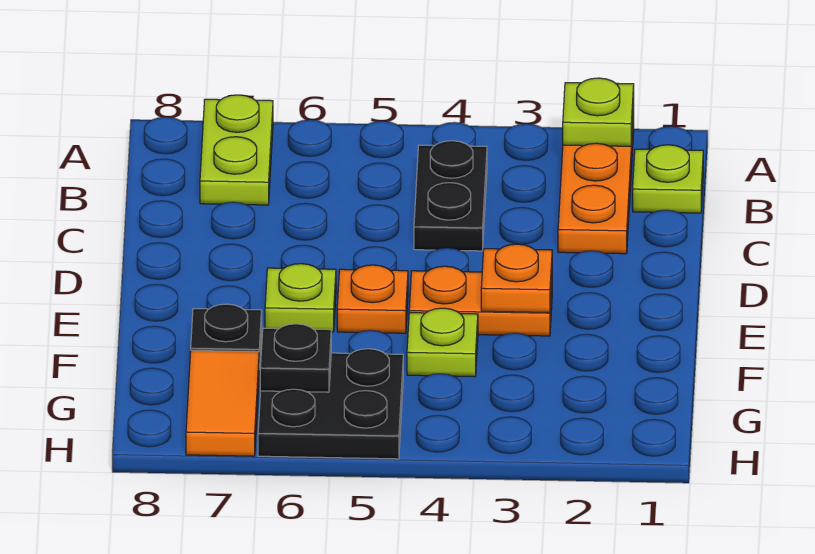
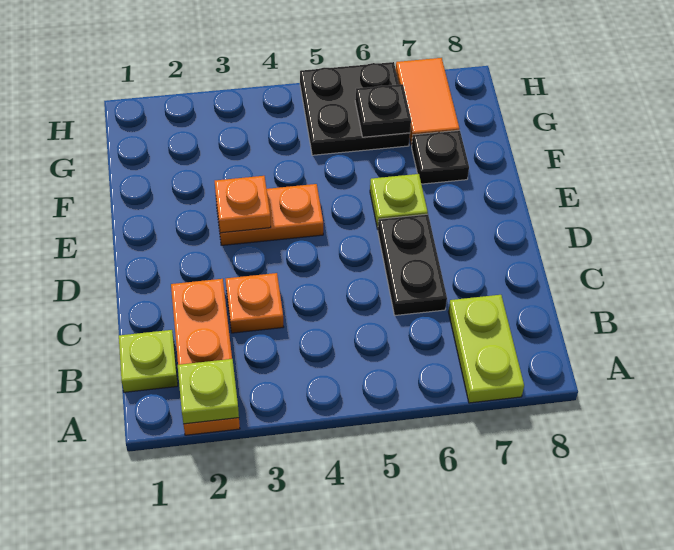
black 1x2 plate [414,141,487,251] -> black 1x2 plate moved to [378,214,447,315]
orange 1x1 plate [337,265,408,333] -> orange 1x1 plate moved to [226,273,283,333]
lime 1x1 plate [407,308,478,377] -> none

